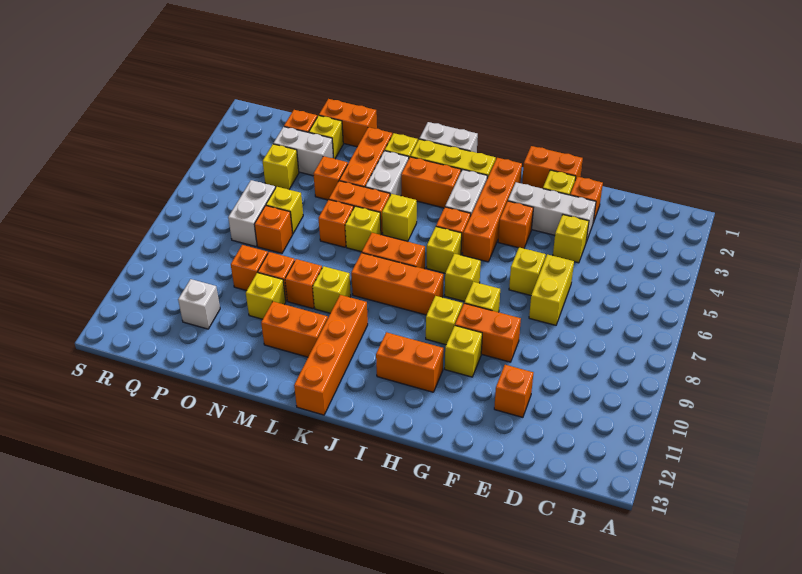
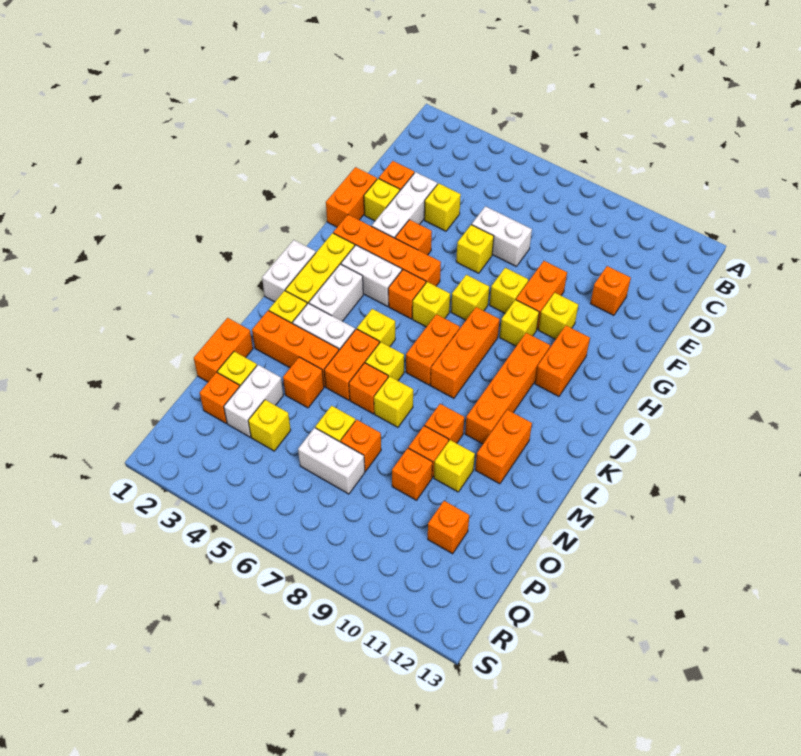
yellow 1x2 brick [529,254,574,325] -> white 1x2 brick [472,206,532,266]
orange 1x2 brick [401,157,461,208] -> white 1x2 brick [309,264,363,321]
orange 1x4 brick [294,295,368,415] -> orange 1x4 brick turned to [465,333,550,444]
yellow 1x1 brick [313,266,351,313] -> yellow 1x1 brick moved to [374,376,413,427]
white 1x1 brick [178,279,220,329] -> orange 1x1 brick [428,501,469,554]

